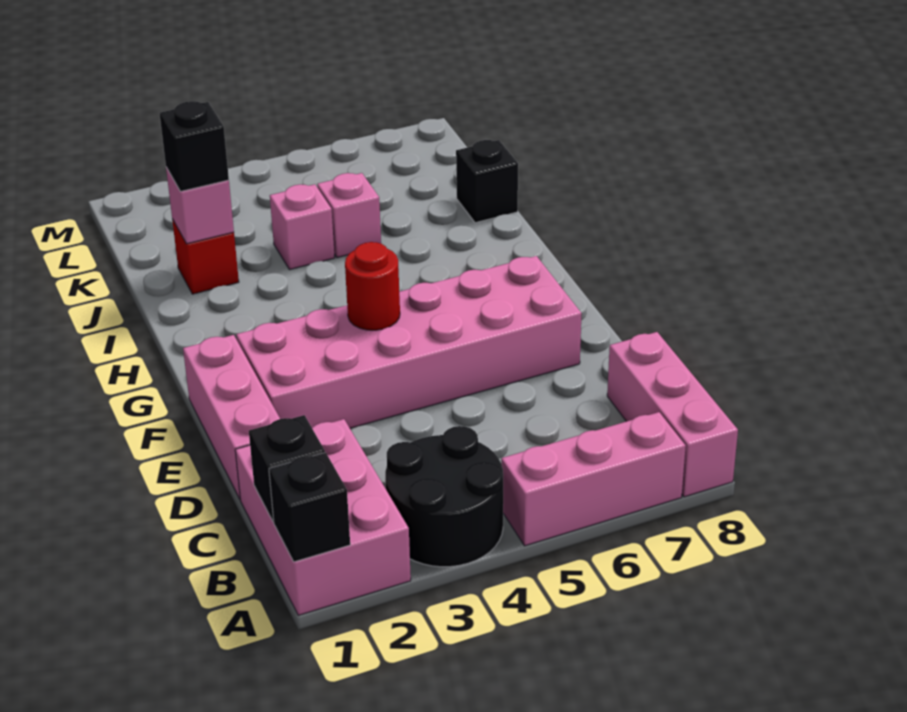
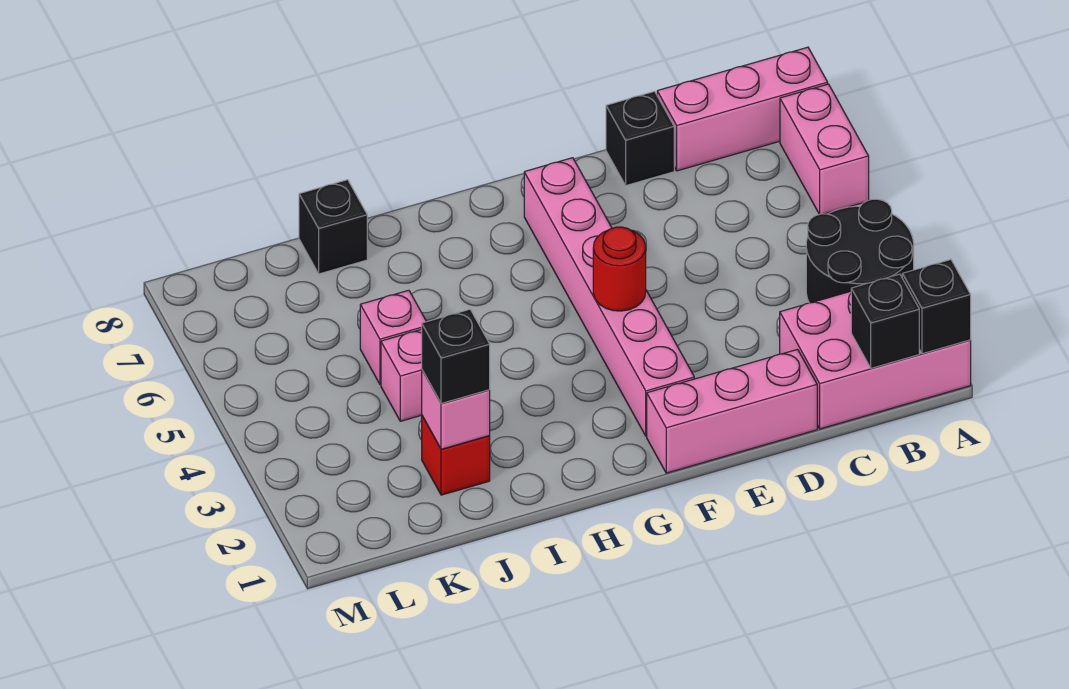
pink 1x3 brick [501,412,686,546] -> pink 1x2 brick [780,84,869,214]
none -> black 1x1 brick [606,91,674,185]
pink 2x6 brick [236,256,582,428] -> pink 1x6 brick [524,158,694,436]

